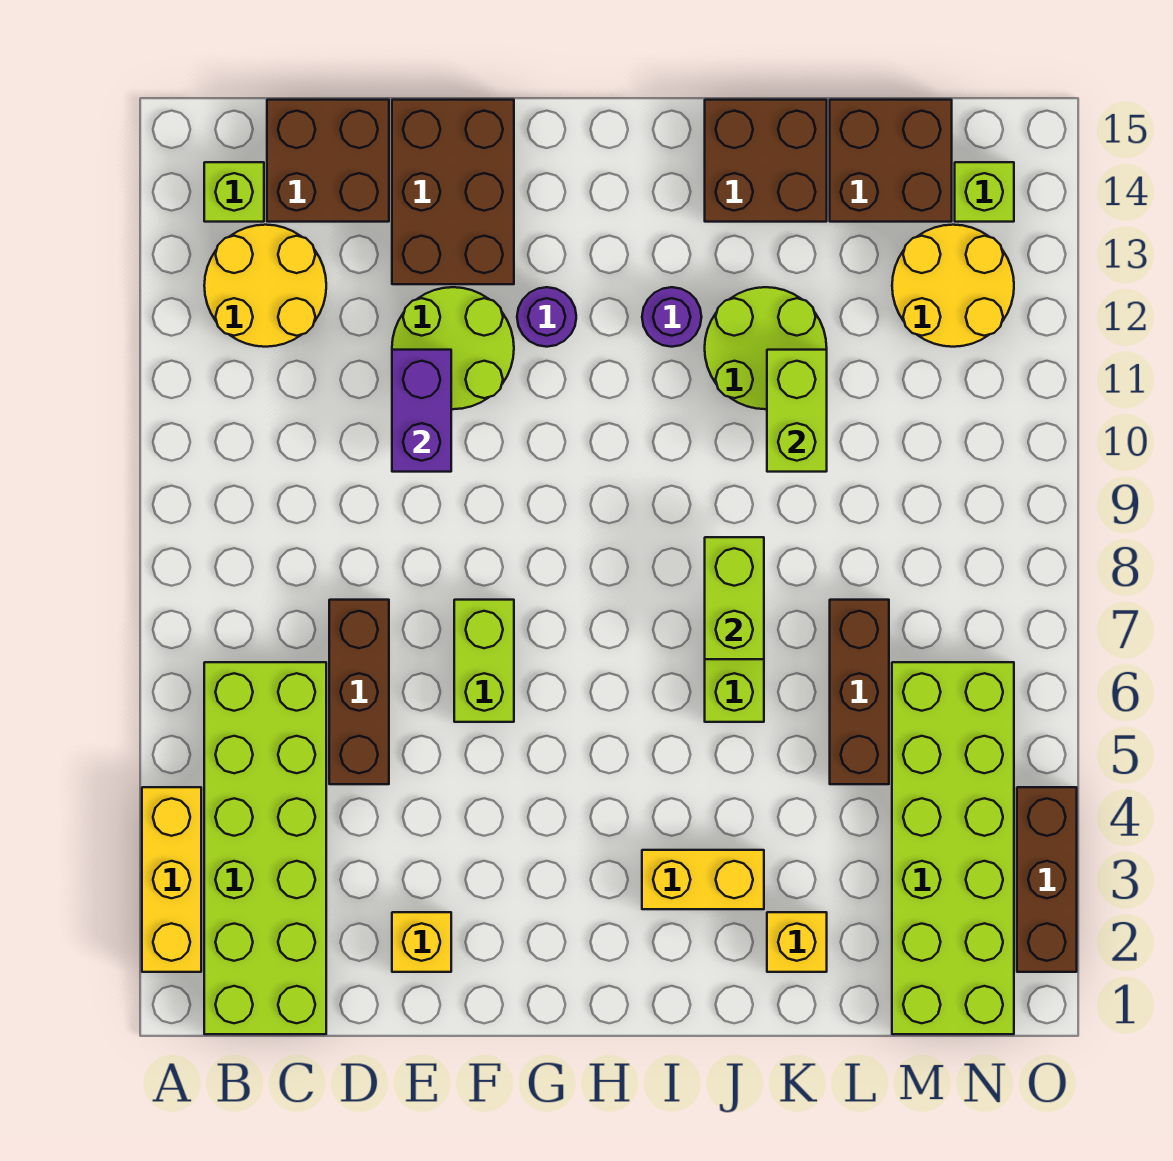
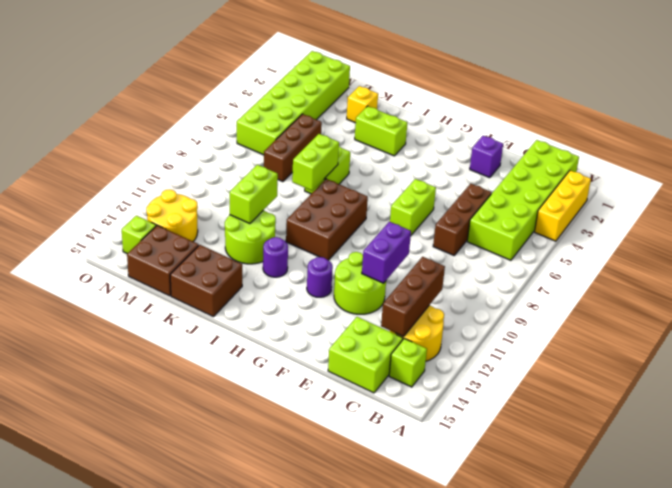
brown 2x2 brick [267,100,389,222] -> lime 2x2 brick [328,317,403,393]
yellow 1x1 brick [392,912,451,972] -> purple 1x1 brick [470,136,503,178]
brown 2x3 brick [392,100,514,284] -> brown 2x3 brick moved to [286,179,368,260]
yellow 1x2 brick [642,850,764,909] -> lime 1x2 brick [355,106,407,156]
brown 1x3 brick [1017,787,1077,972] -> brown 1x3 brick moved to [381,257,445,337]

